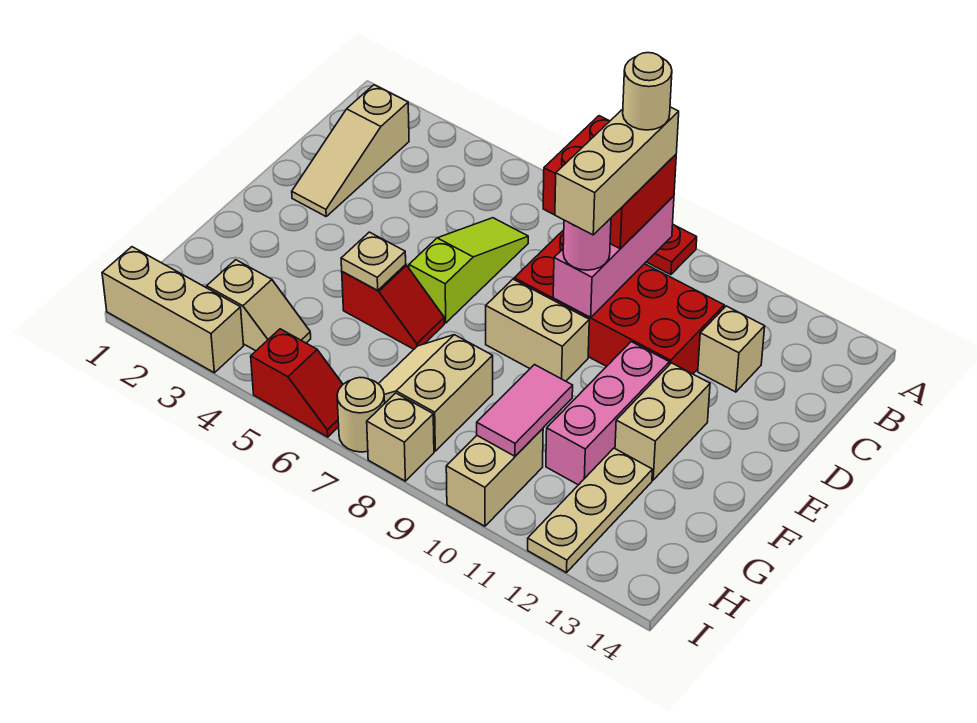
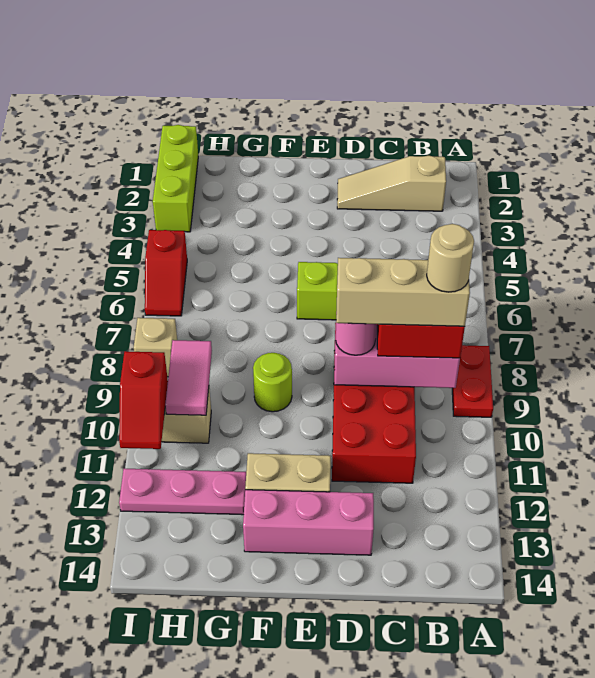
tan 1x1 brick [698,306,765,392] -> none
tan 1x2 brick [486,279,589,381] -> none
pink 1x3 brick [546,342,669,485] -> pink 1x3 brick moved to [243,490,374,555]
red 1x2 slope [342,265,444,349] -> red 1x2 slope moved to [119,351,168,449]
tan 1x1 plate [341,232,406,290] -> none
none -> lime 1x1 round brick [253,353,292,412]
tan 2x2 slope [379,335,493,451] -> none
pink 1x2 tile [477,365,573,456] -> pink 1x2 tile turned to [165,340,212,415]
tan 1x3 plate [528,448,653,573] -> pink 1x3 plate [119,469,246,515]
tan 1x2 slope [207,260,311,351] -> none
tan 1x3 brick [102,247,244,373] -> lime 1x3 brick [153,125,198,232]
tan 1x1 round brick [337,378,385,452] -> none

